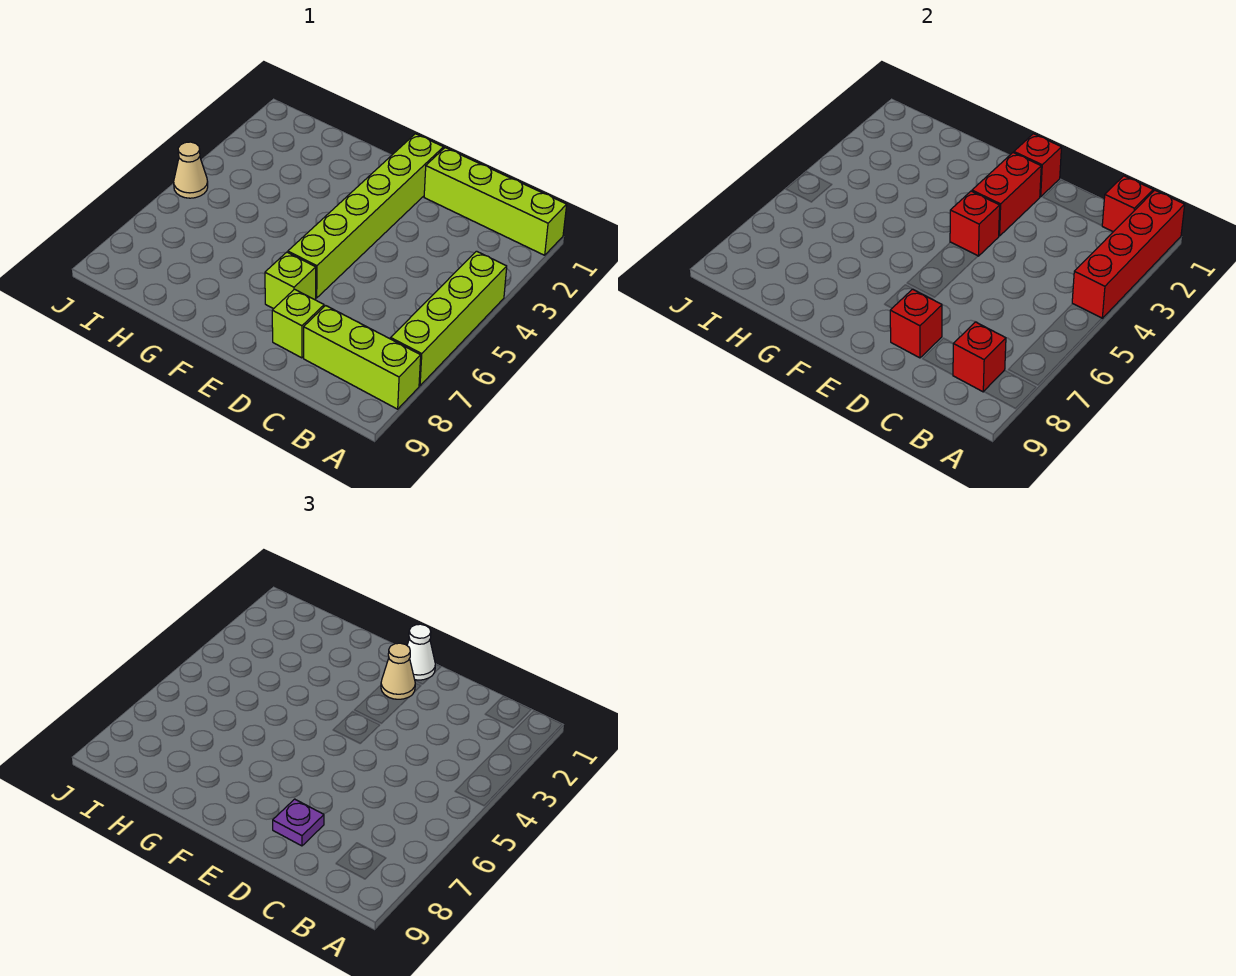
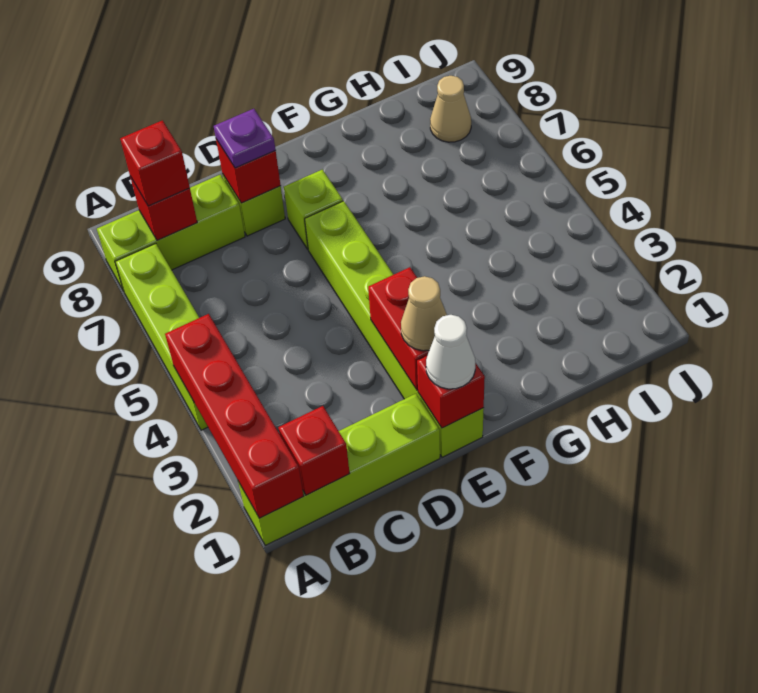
red 1x1 brick [950,191,1000,256] -> red 1x1 brick moved to [120,120,190,206]
tan 1x1 cone [174,142,208,198] -> tan 1x1 cone moved to [430,76,471,142]

